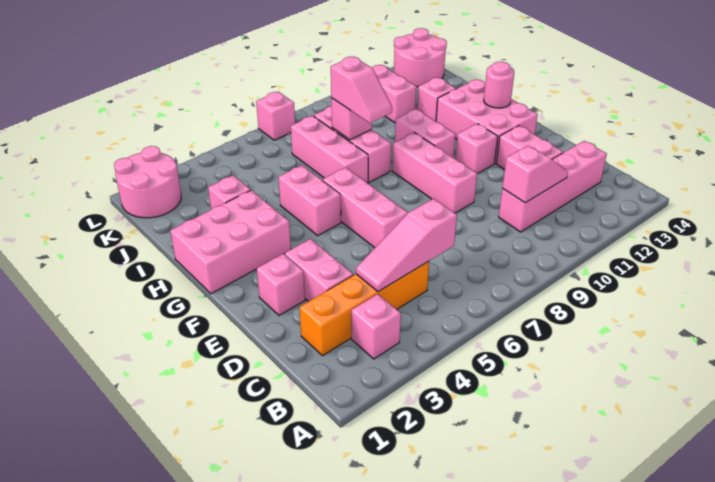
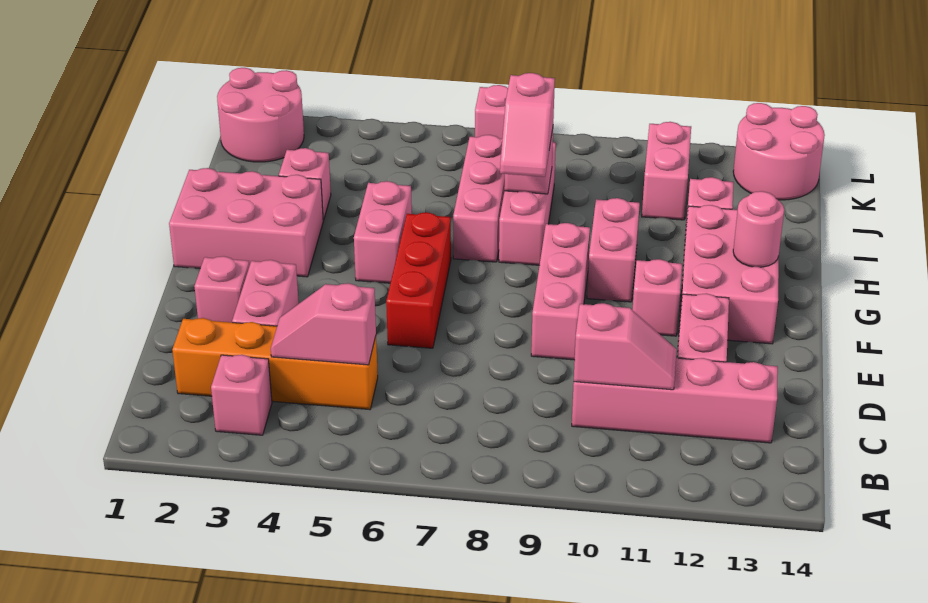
pink 1x3 slope [356,199,457,292] -> pink 1x2 slope [271,283,376,365]
pink 1x3 brick [323,167,408,248] -> red 1x3 brick [386,212,451,348]

